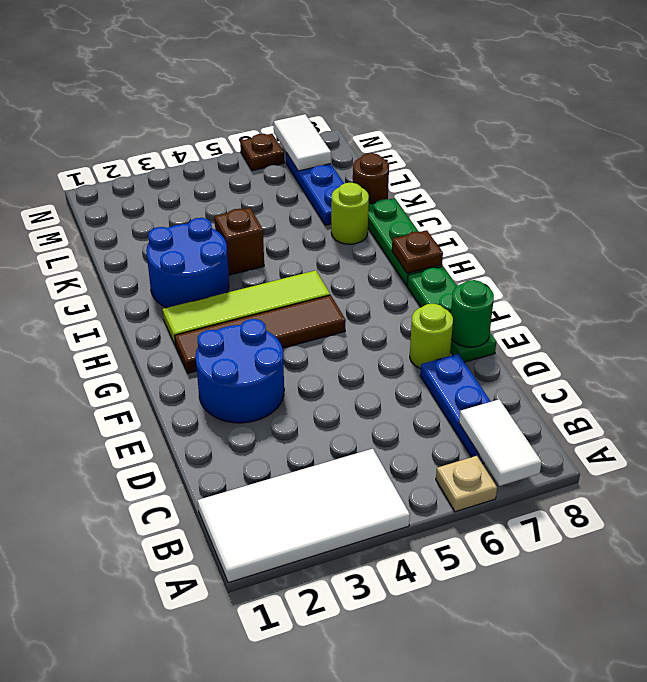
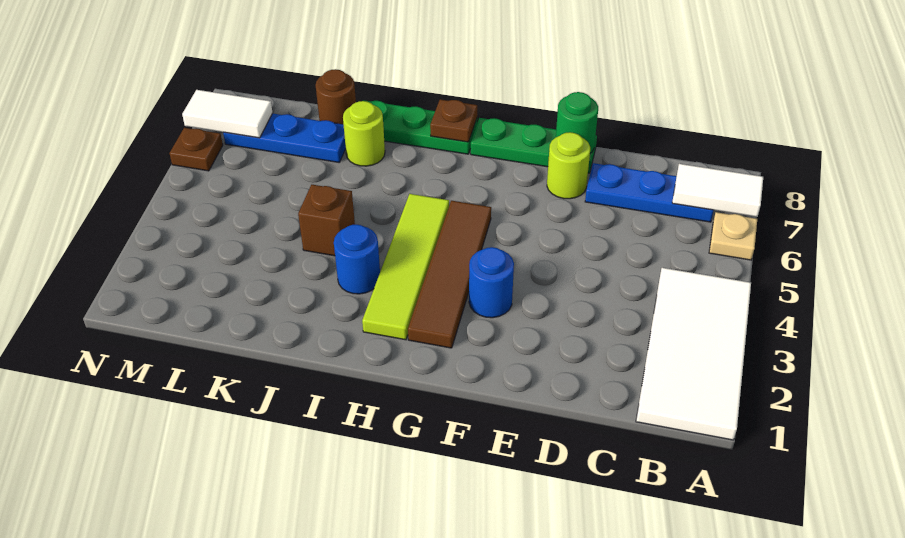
blue 2x2 round brick [196,319,284,423] -> blue 1x1 round brick [469,247,514,318]
blue 2x2 round brick [146,218,229,308] -> blue 1x1 round brick [334,225,380,294]

